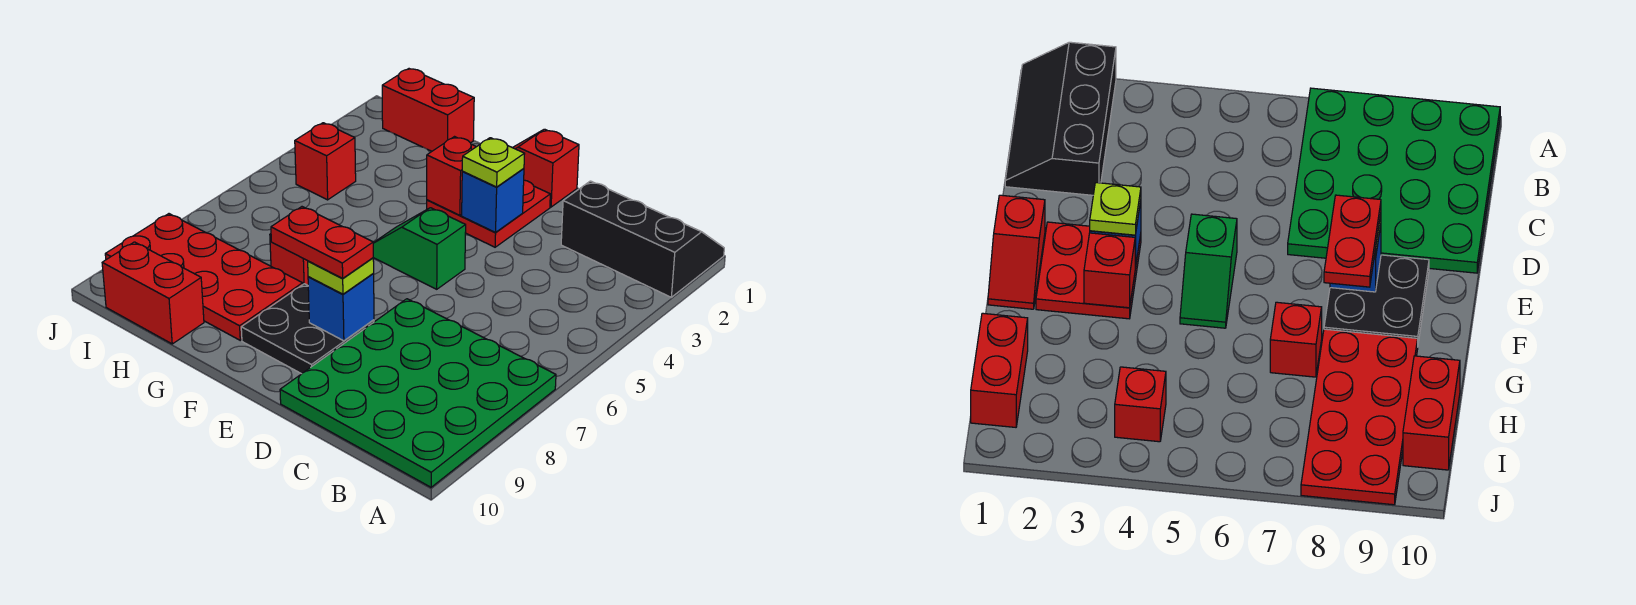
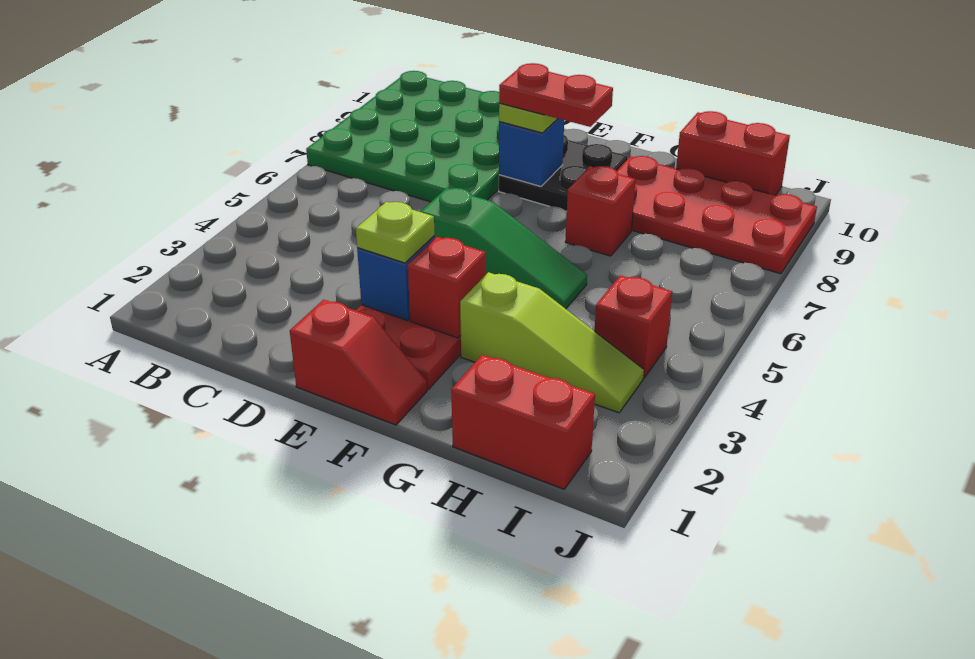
black 2x3 slope [561,181,724,297] -> none
green 1x2 slope [373,208,466,289] -> green 1x3 slope [420,188,587,309]
none -> lime 1x3 slope [460,272,644,413]

